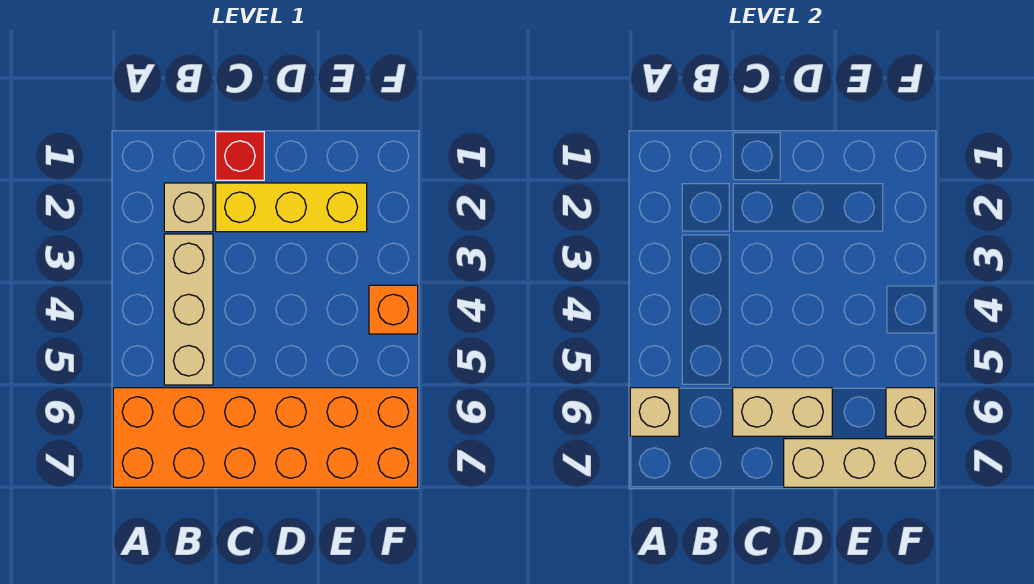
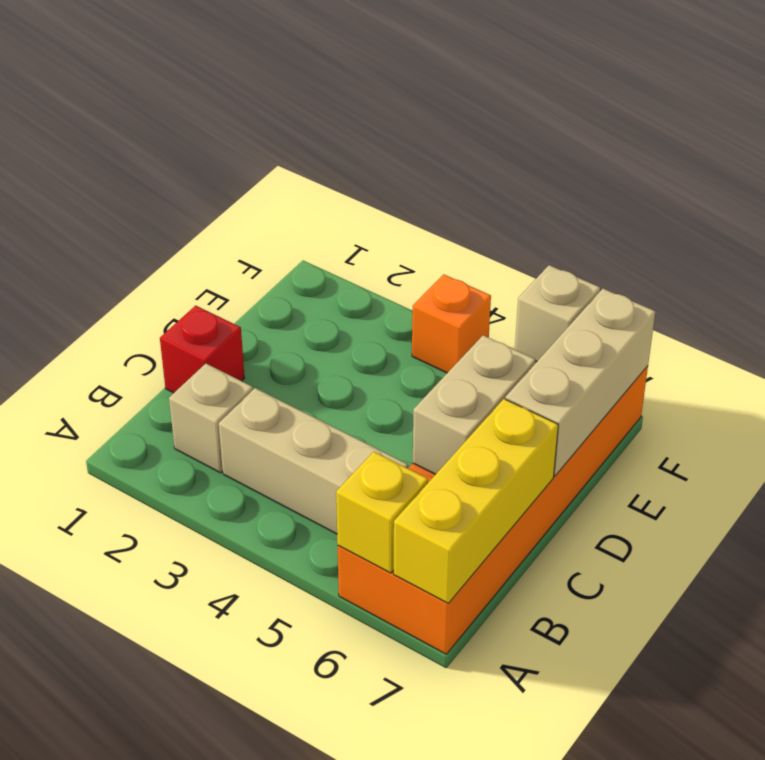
tan 1x1 brick [630,388,679,436] -> yellow 1x1 brick [336,452,428,573]
yellow 1x3 brick [216,183,367,232] -> yellow 1x3 brick moved to [394,399,558,603]

